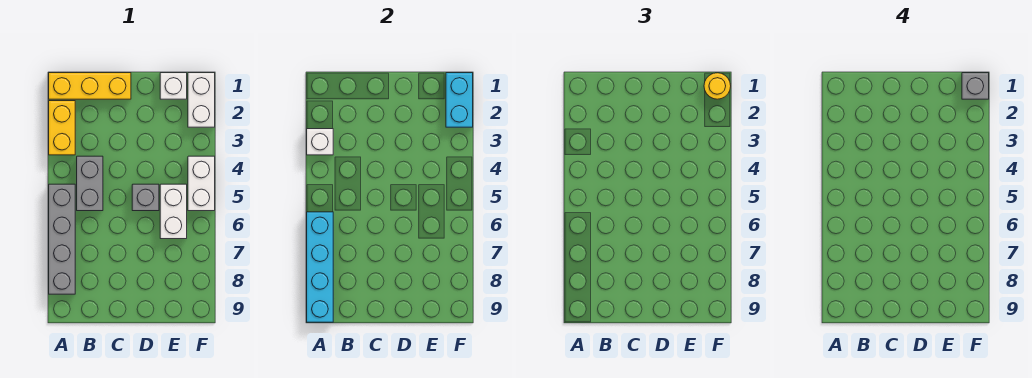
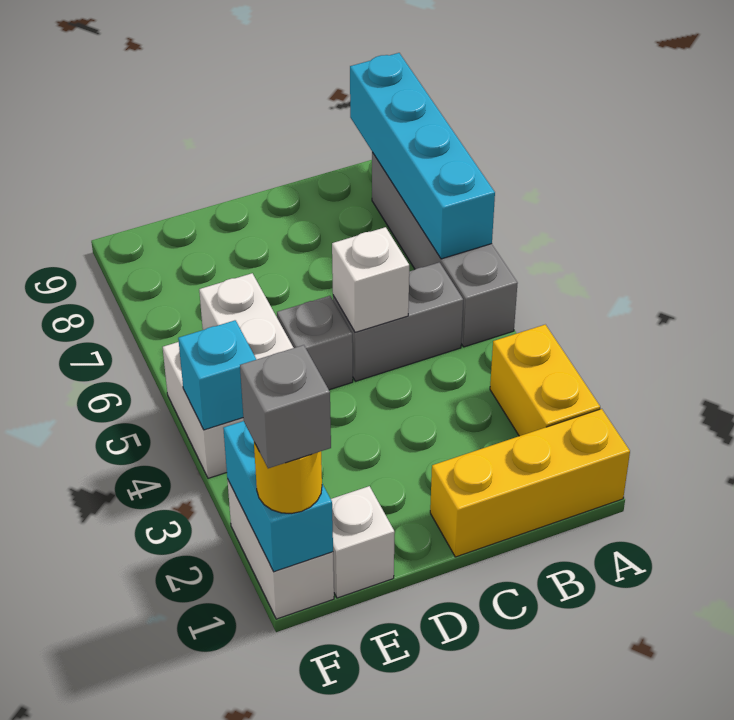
white 1x1 brick [307,129,333,155] -> white 1x1 brick moved to [332,227,409,332]
grey 1x2 brick [77,156,103,211] -> grey 1x2 brick turned to [333,262,463,381]
none -> cyan 1x1 brick [178,320,257,430]

